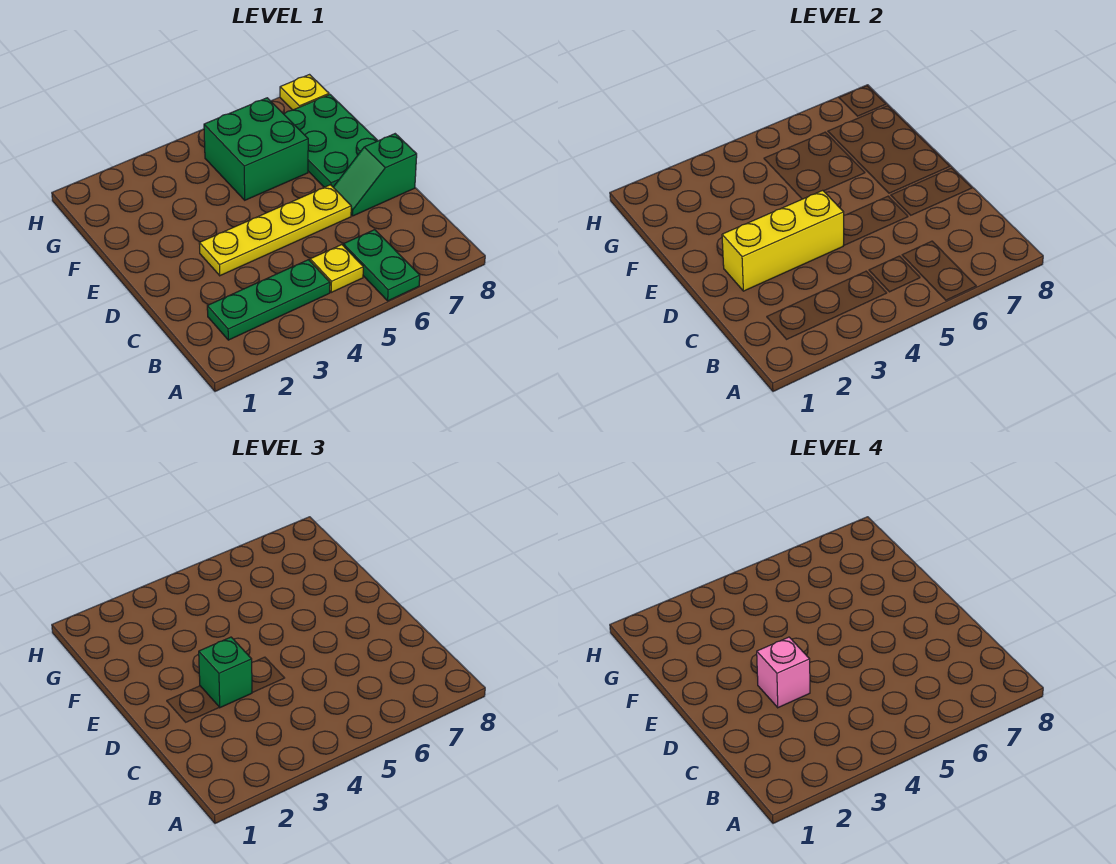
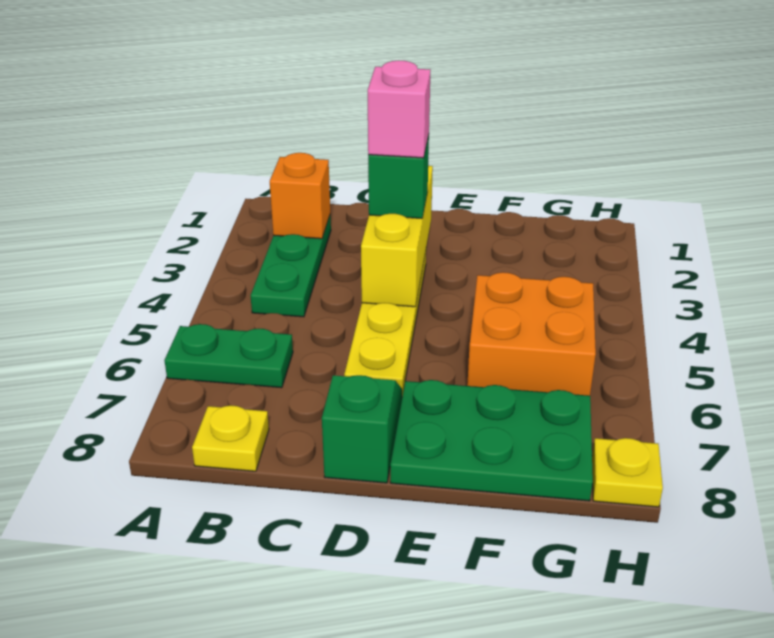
none -> orange 1x1 brick [270,153,330,239]
yellow 1x1 plate [310,245,363,292] -> yellow 1x1 plate moved to [192,405,269,471]
green 2x2 brick [204,98,308,200] -> orange 2x2 brick [467,272,596,396]

